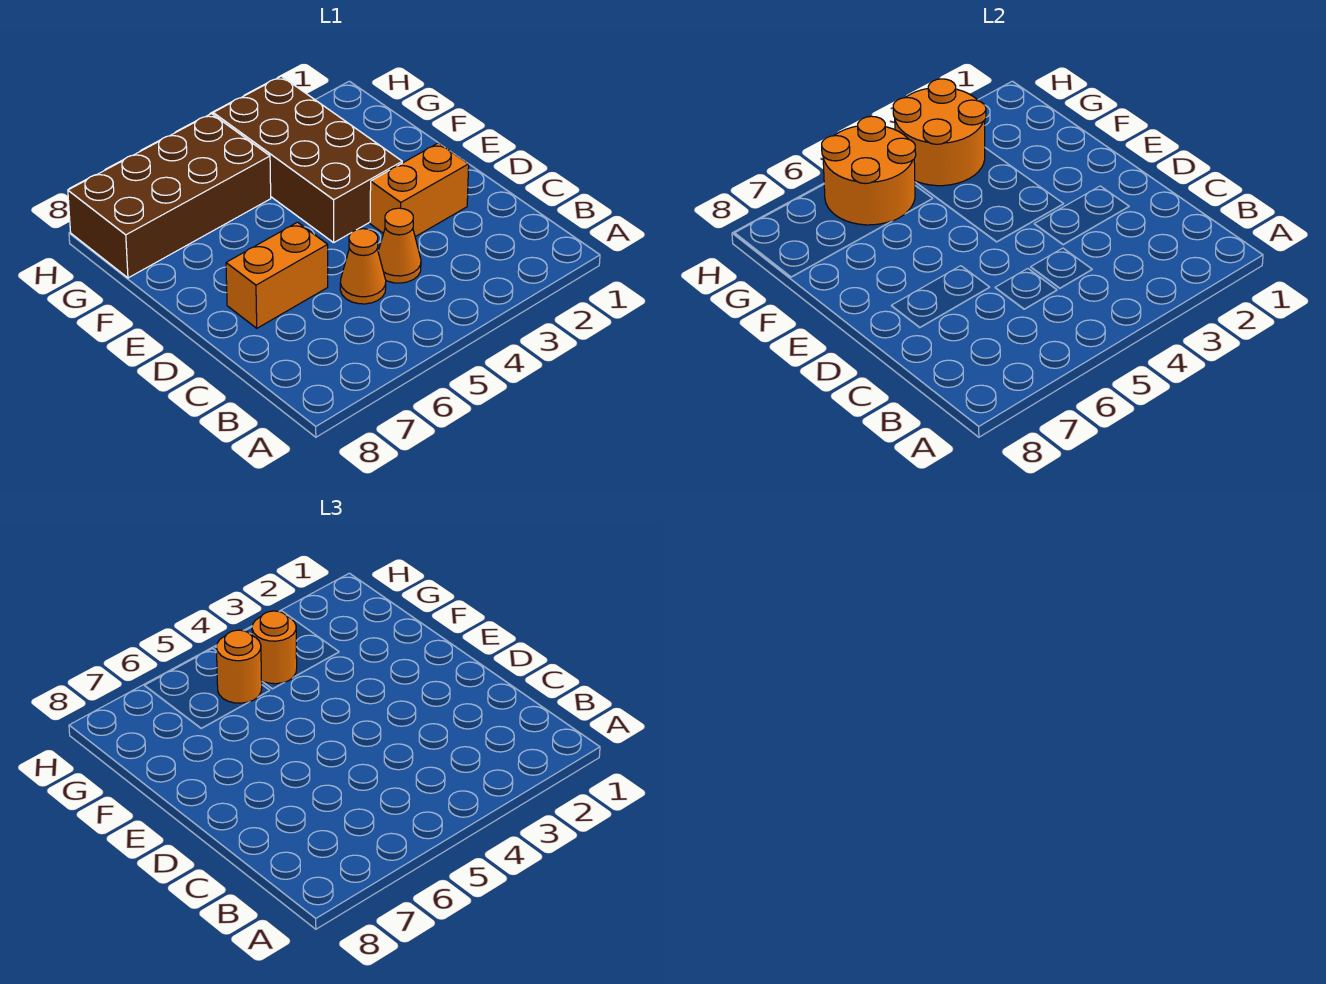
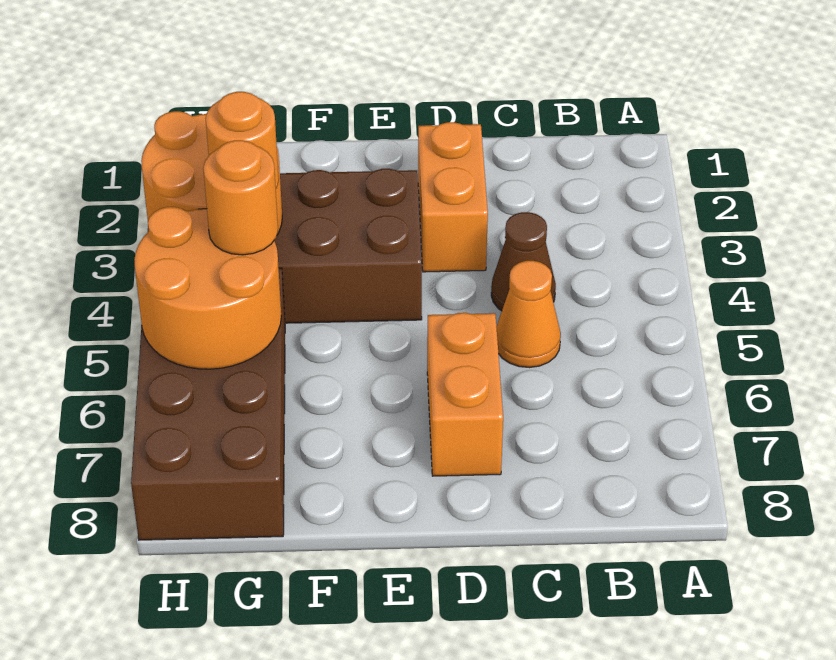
orange 1x1 cone [378,208,421,283] -> brown 1x1 cone [491,212,556,311]

